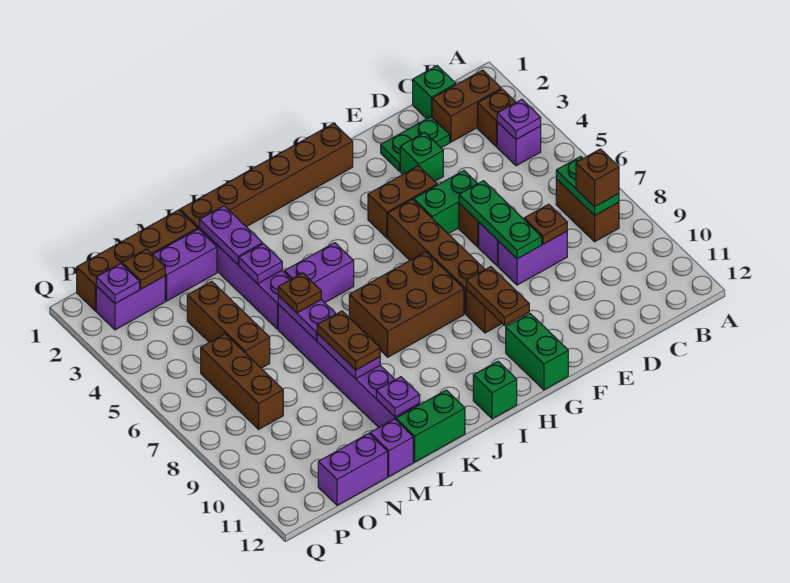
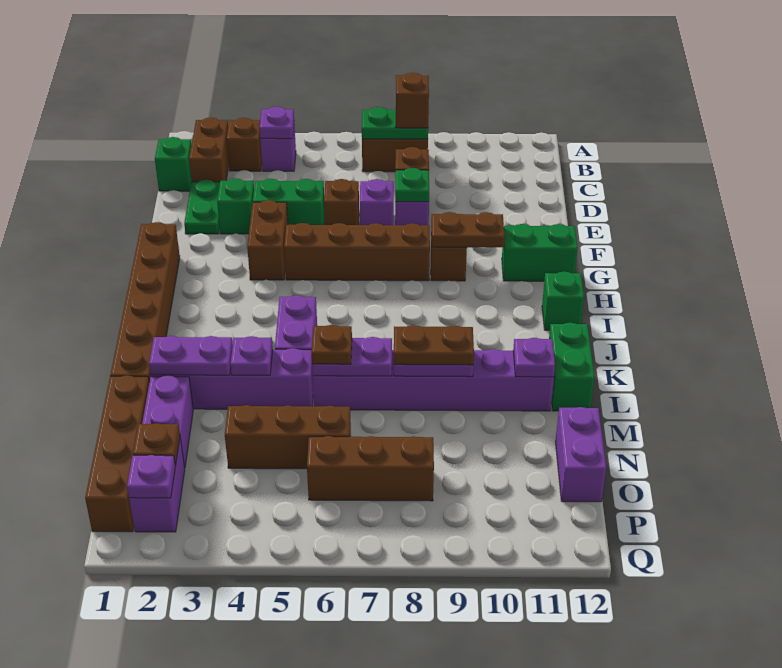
green 1x2 brick [414,171,478,234] -> green 1x2 brick turned to [253,179,325,225]
green 1x3 plate [459,181,542,259] -> green 1x1 plate [395,168,429,202]
brown 2x3 brick [349,252,464,357] -> none
purple 1x1 brick [370,419,413,476] -> none

